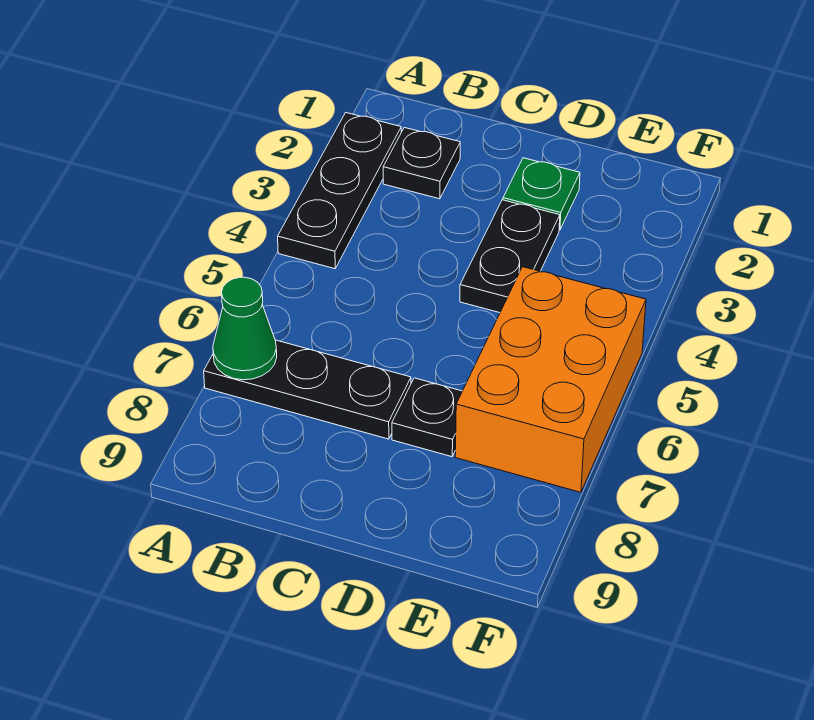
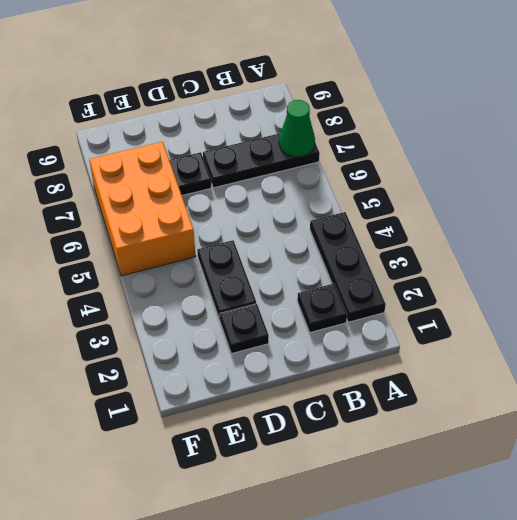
green 1x1 plate [503,158,580,230] -> black 1x1 plate [220,304,269,354]

